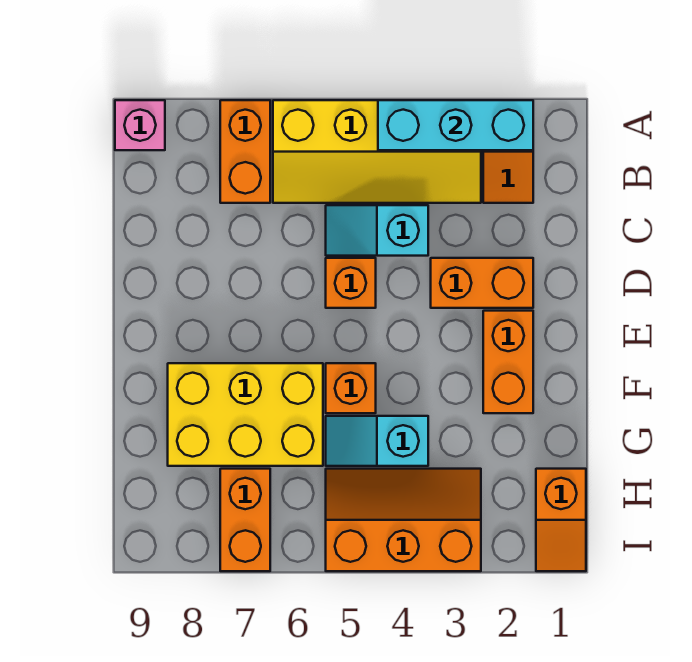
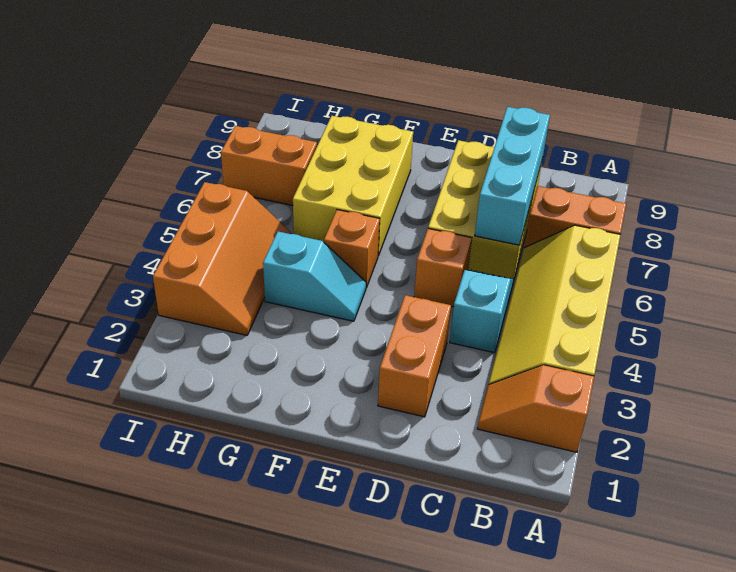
cyan 1x3 brick [378,100,533,150] -> cyan 1x3 brick moved to [475,107,550,245]
pink 1x1 brick [115,100,165,150] -> none
none -> yellow 2x3 brick [428,140,542,282]
orange 1x2 brick [483,311,533,413] -> none
cyan 1x2 slope [326,416,428,466] -> cyan 1x2 slope turned to [263,232,366,321]
orange 1x2 slope [536,469,586,571] -> none

